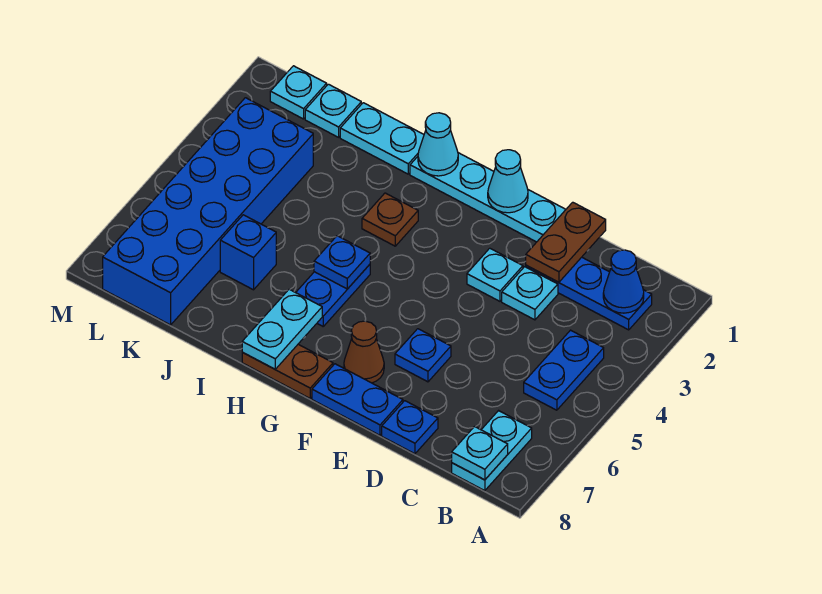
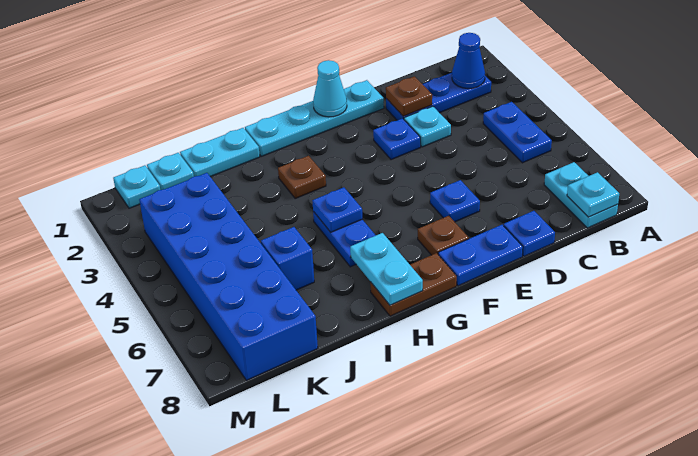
brown 1x2 plate [526,202,606,282] -> brown 1x1 plate [386,76,432,116]
cyan 1x1 plate [467,248,523,301] -> blue 1x1 plate [373,118,420,160]
brown 1x1 cone [344,321,384,383] -> brown 1x1 plate [418,216,469,255]
cyan 1x1 cone [418,113,458,176] -> none

